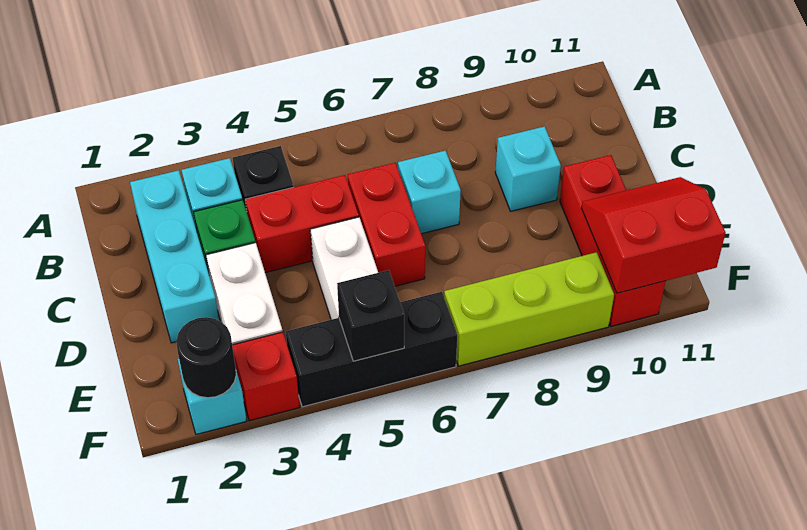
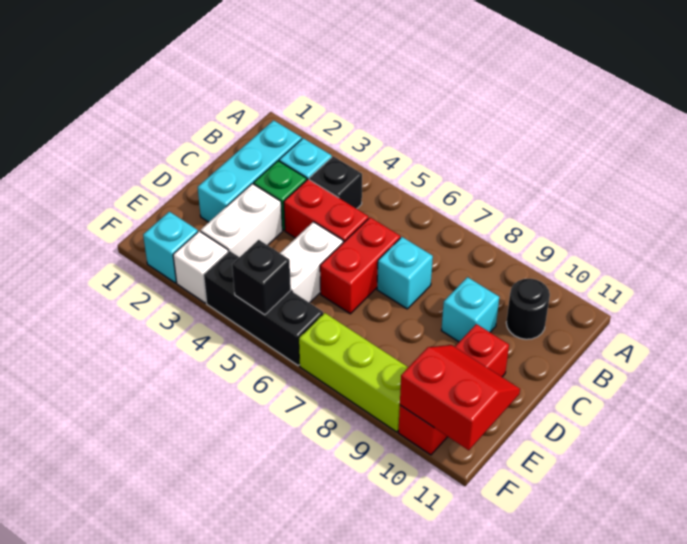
black 1x1 round brick [176,317,236,398] -> black 1x1 round brick moved to [506,279,550,339]
red 1x1 brick [232,332,300,421] -> white 1x1 brick [173,231,228,303]

